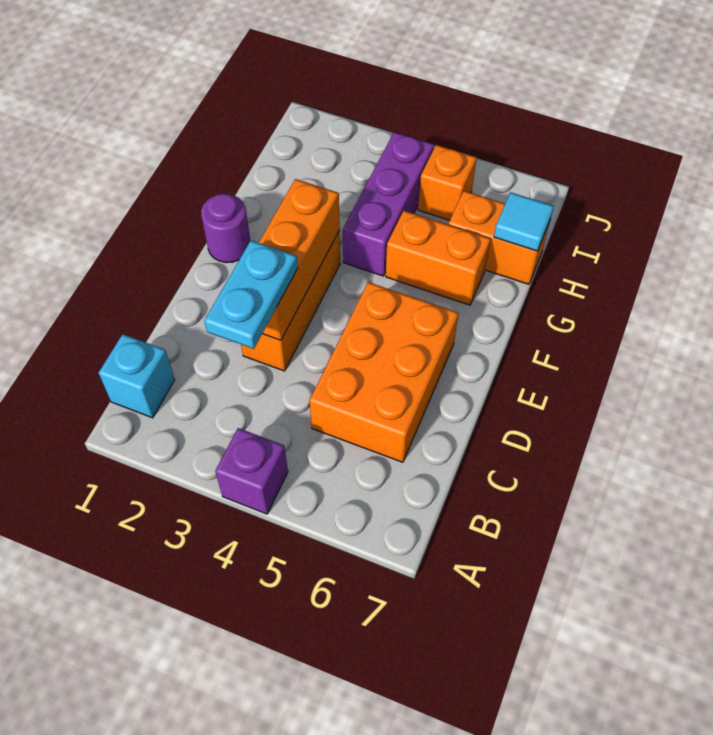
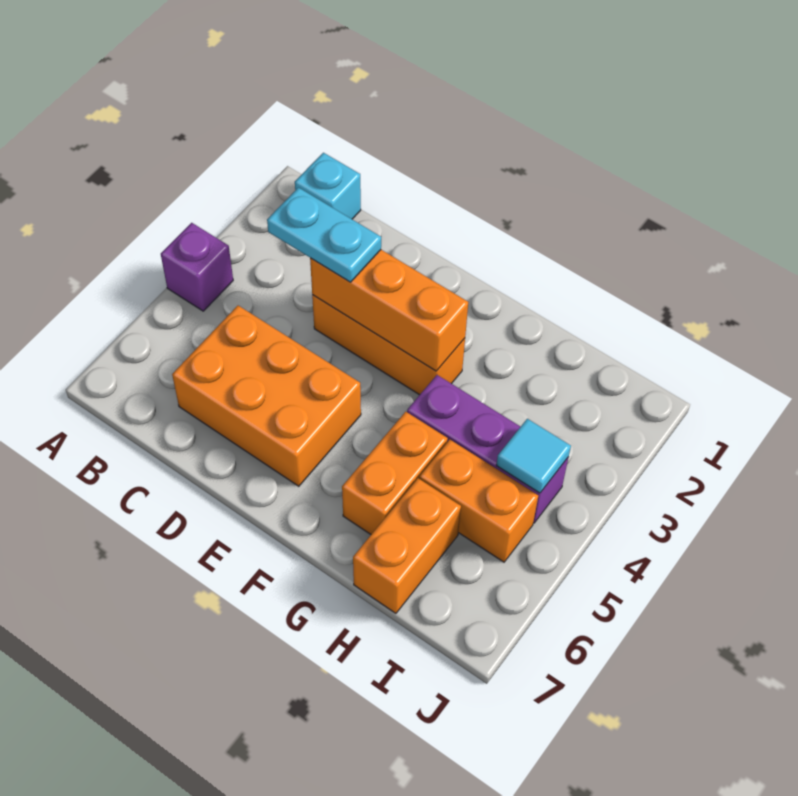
purple 1x1 round brick [201,194,250,263] -> none
cyan 1x1 tile [494,193,554,251] -> cyan 1x1 tile moved to [496,419,571,493]
orange 1x1 brick [418,145,477,220] -> orange 1x2 brick [419,440,538,562]

